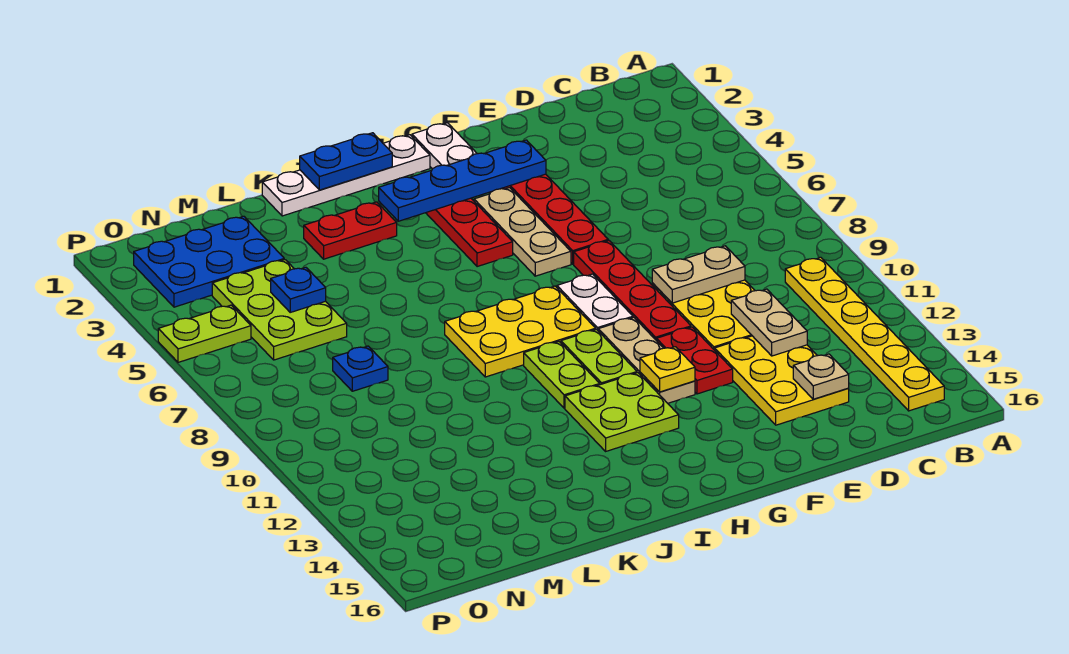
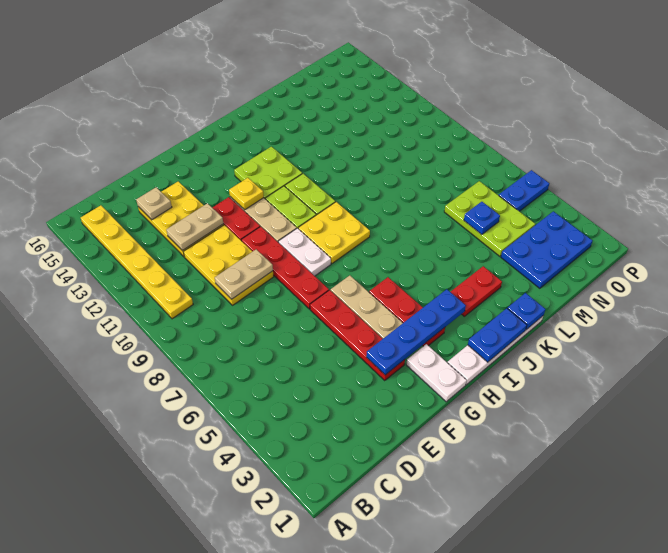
tan 1x2 plate [731,289,807,356] -> tan 1x2 plate turned to [166,203,223,250]
yellow 2x3 plate [445,286,596,377] -> yellow 2x2 plate [298,202,370,263]
blue 1x1 plate [333,346,388,391] -> blue 1x1 plate moved to [507,293,545,330]
lime 1x2 plate [158,305,251,362] -> blue 1x2 plate [499,170,549,211]

